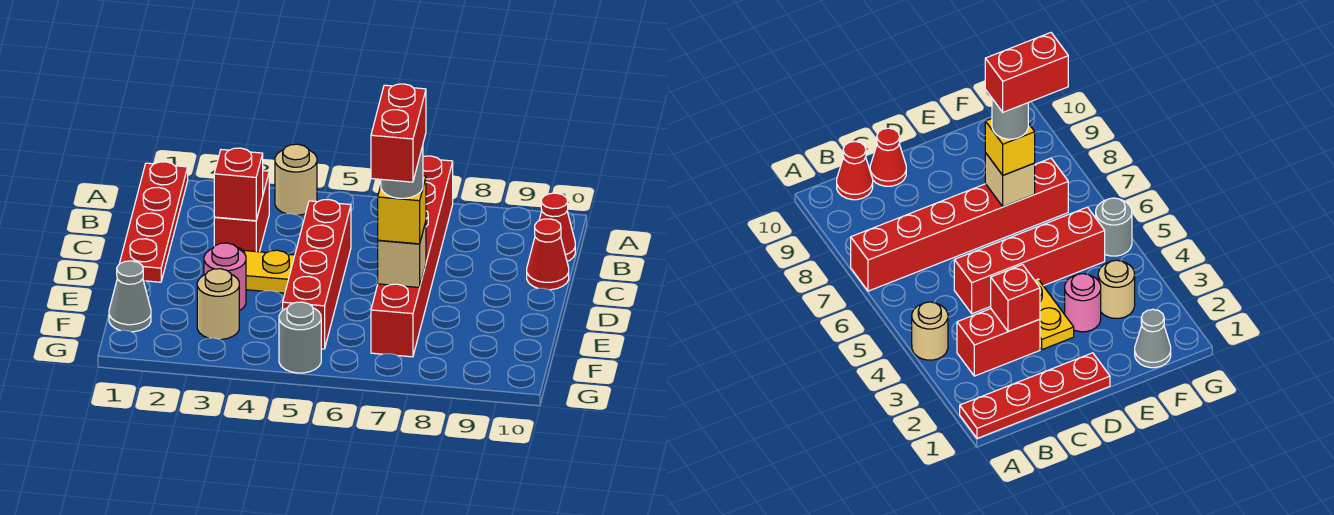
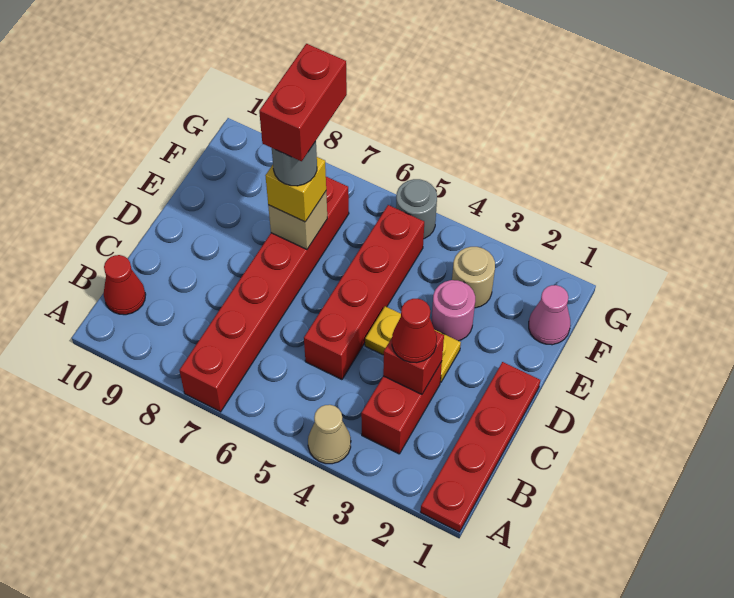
tan 1x1 round brick [275,144,317,215] -> tan 1x1 cone [308,405,351,464]
red 1x1 cone [527,219,569,290] -> red 1x1 cone moved to [392,299,437,363]
grey 1x1 cone [109,261,151,332] -> pink 1x1 cone [529,285,570,345]

